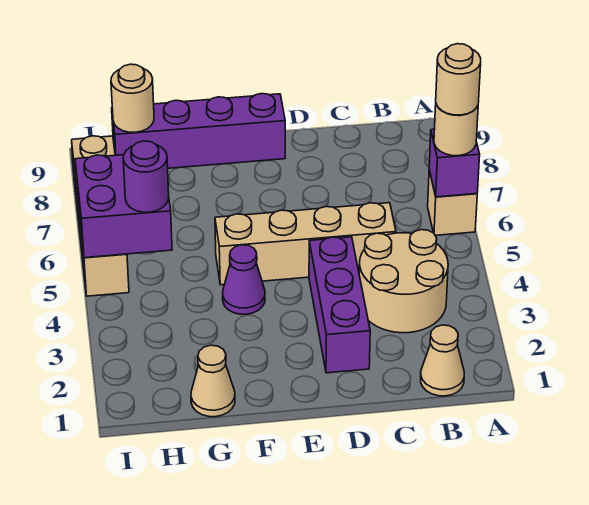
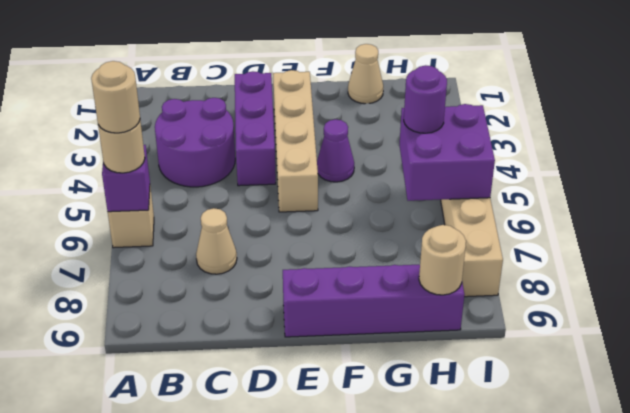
tan 1x1 cone [421,325,464,396] -> tan 1x1 cone moved to [196,208,237,274]
tan 2x2 round brick [359,230,448,333] -> purple 2x2 round brick [155,98,235,187]
tan 1x4 brick [215,203,396,285] -> tan 1x4 brick turned to [273,70,318,212]

